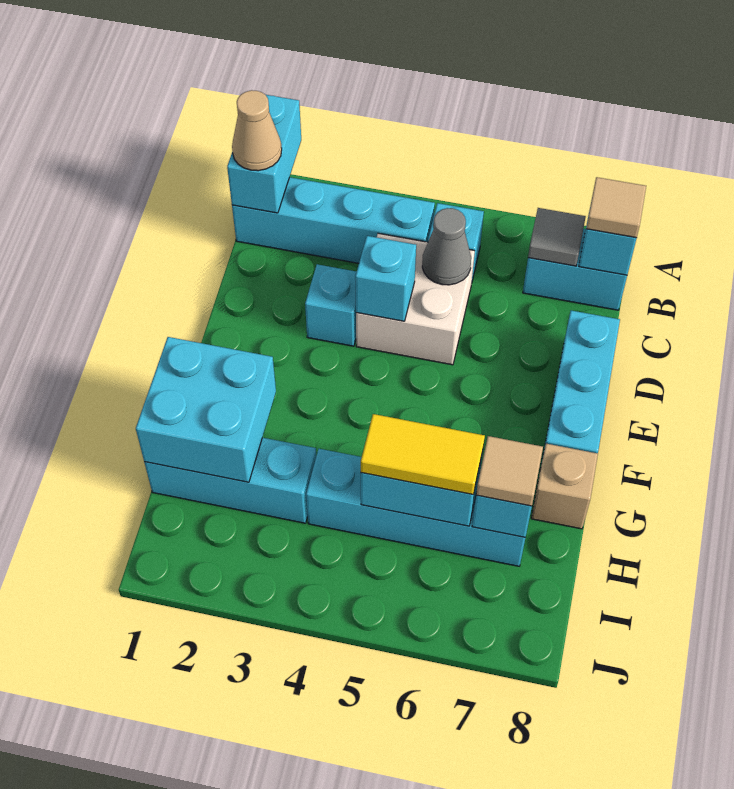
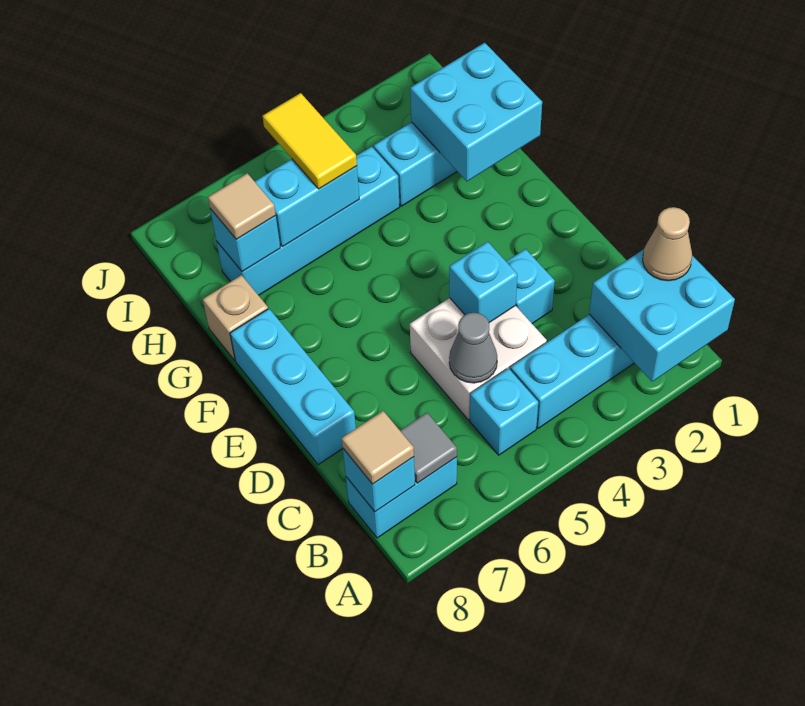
cyan 1x2 brick [227,95,301,213] -> cyan 2x2 brick [589,249,735,382]
yellow 1x2 tile [361,414,485,494] -> yellow 1x2 tile turned to [263,93,357,189]

